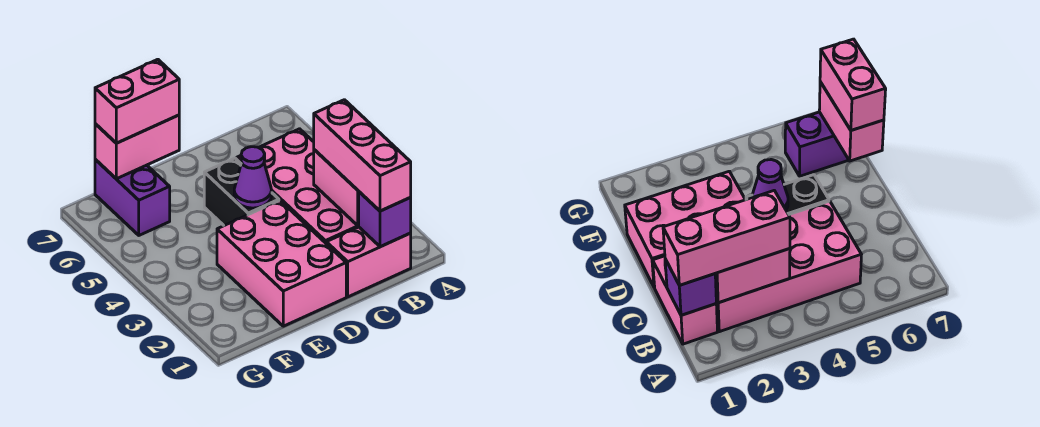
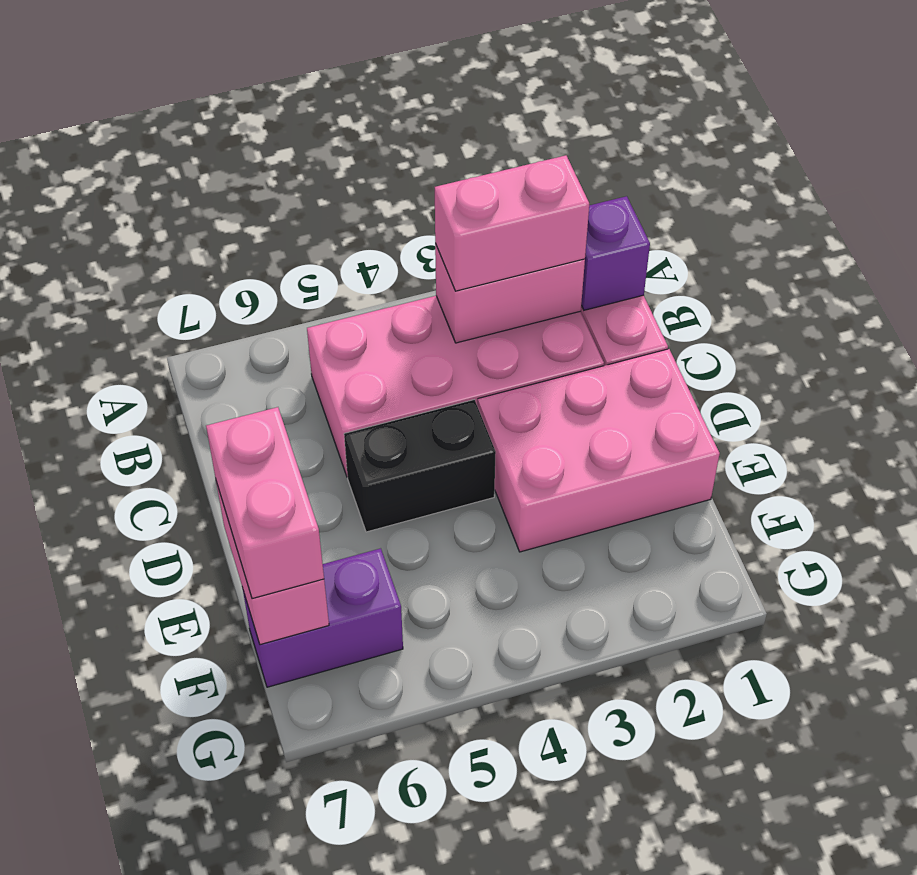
pink 1x3 brick [314,100,411,211] -> pink 1x2 brick [435,155,589,291]
purple 1x1 cone [234,147,272,208] -> none

